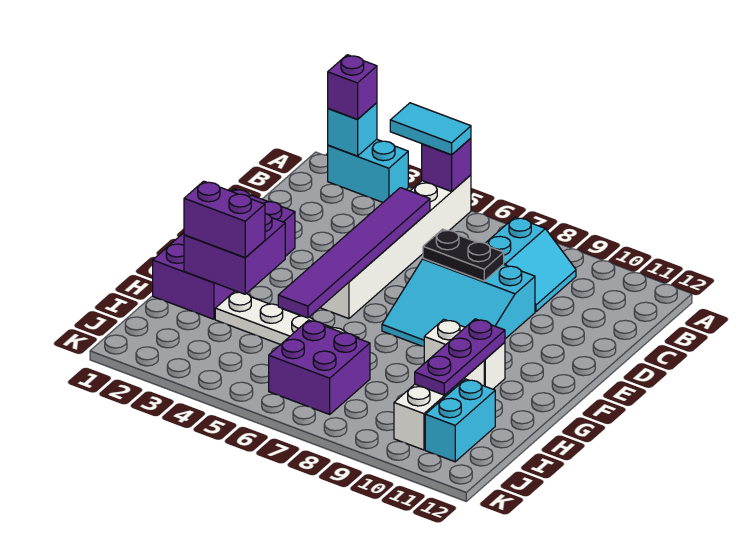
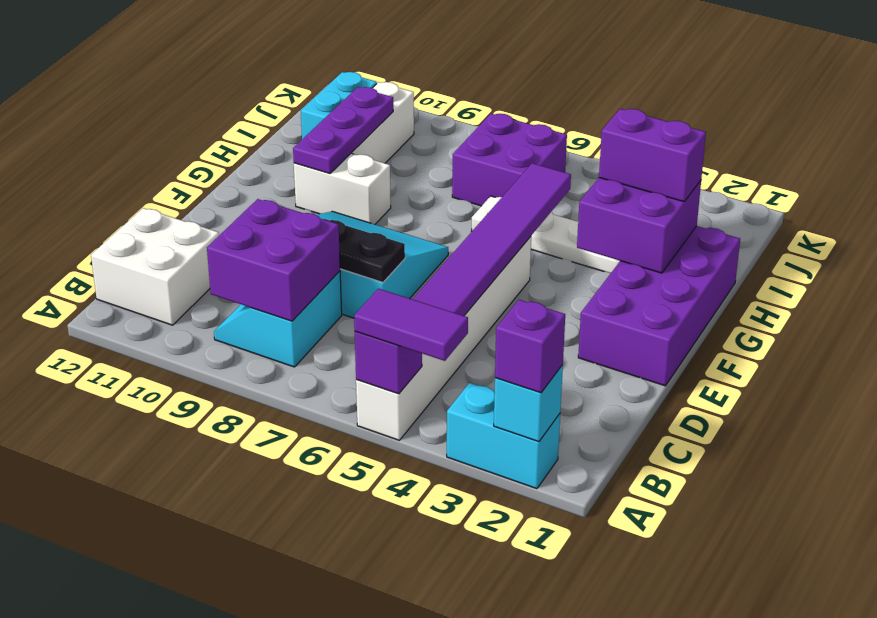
cyan 1x2 tile [390,103,471,155] -> purple 1x2 tile [354,289,468,361]
none -> purple 2x2 brick [207,199,340,321]
none -> white 2x2 brick [91,208,219,325]

